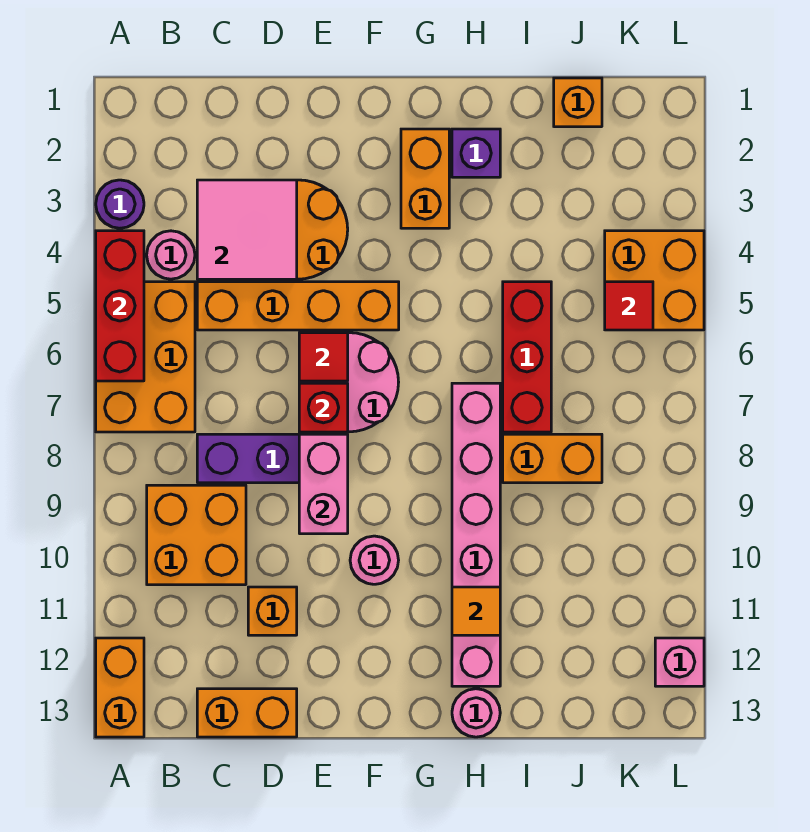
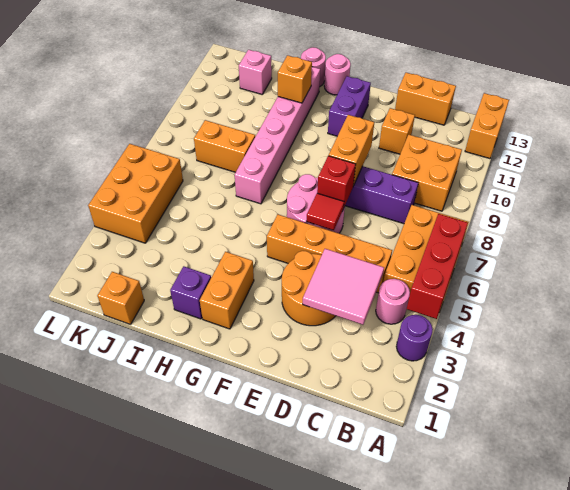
pink 1x2 brick [299,434,348,534] -> orange 1x2 brick [329,115,374,186]
pink 1x1 round brick [350,536,399,584] -> pink 1x1 round brick moved to [324,54,351,95]
none -> purple 1x2 brick [328,76,371,136]
orange 1x1 tile [452,587,500,635] -> orange 1x1 brick [278,55,312,103]
red 1x3 brick [503,282,551,432] -> none
orange 2x2 brick [605,231,704,330] -> orange 2x3 brick [88,144,183,243]
red 1x1 tile [605,282,653,330] -> none
pink 1x1 brick [655,638,704,686] -> pink 1x1 brick moved to [239,50,272,94]

